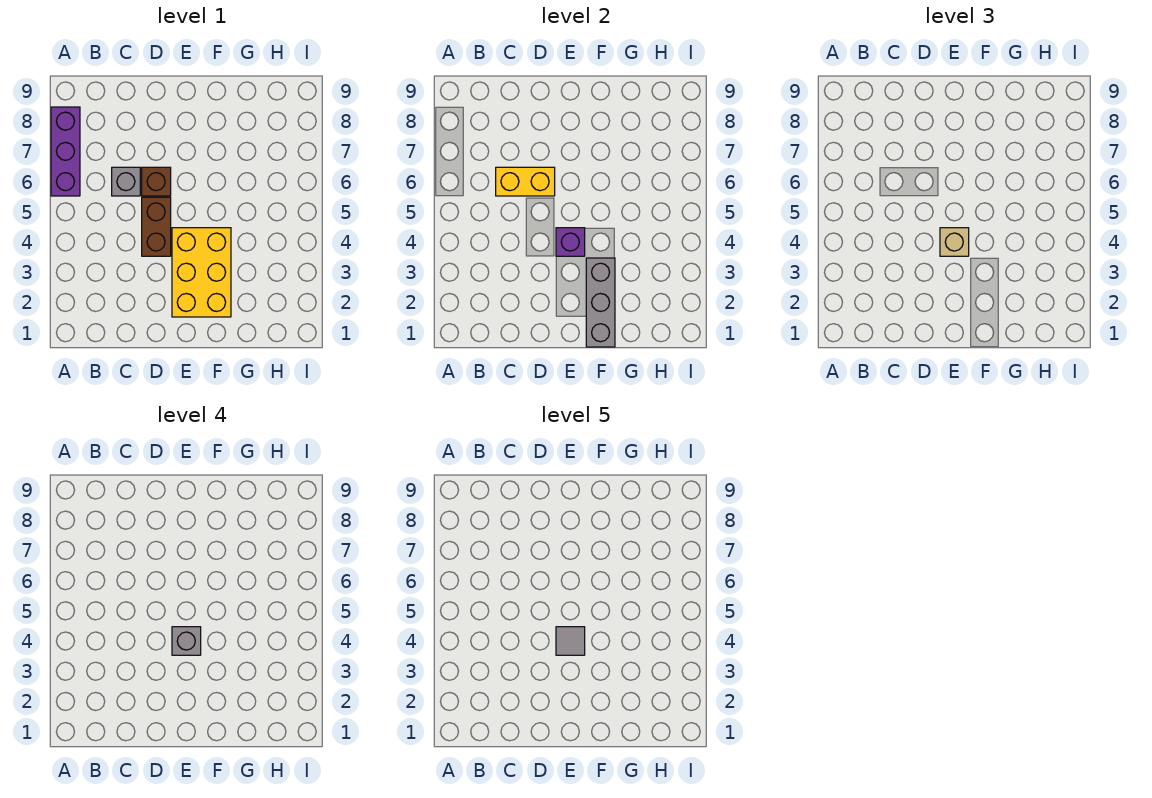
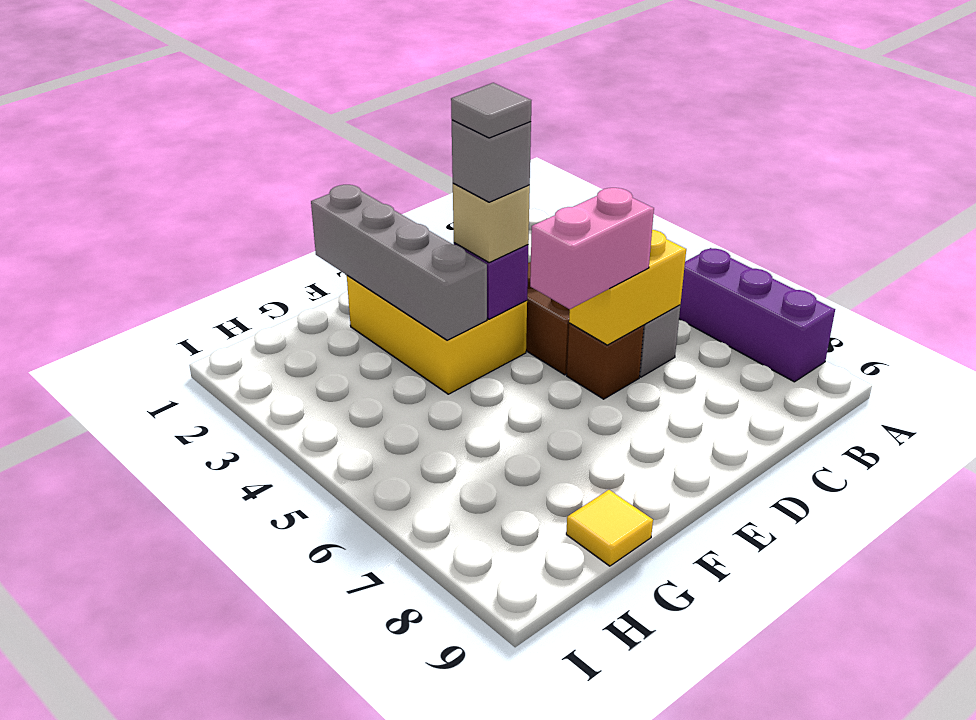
none -> pink 1x2 brick [530,188,654,309]
grey 1x3 brick [586,258,615,347] -> grey 1x4 brick [311,185,487,340]
none -> yellow 1x1 tile [566,490,653,566]

